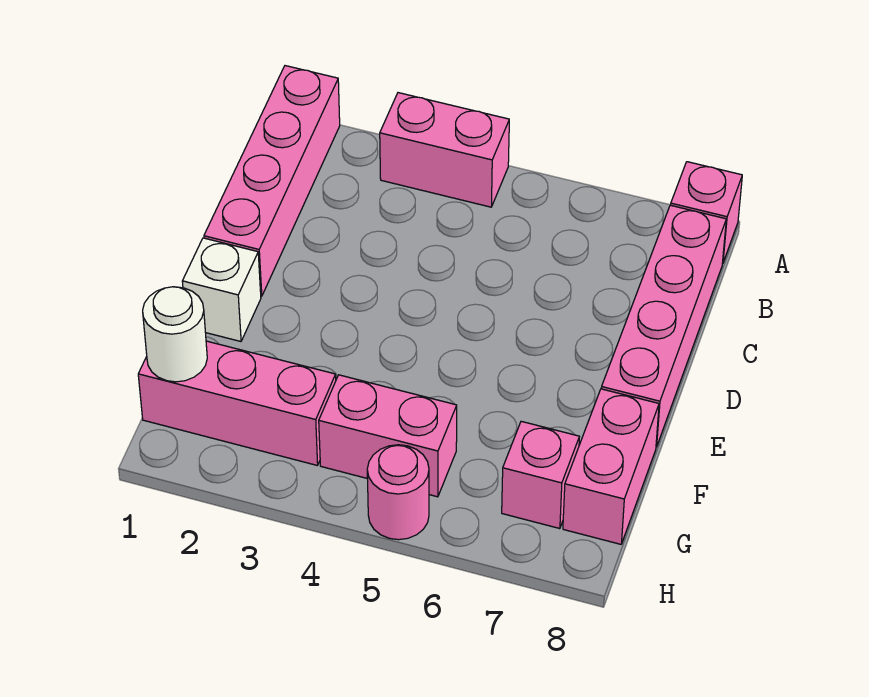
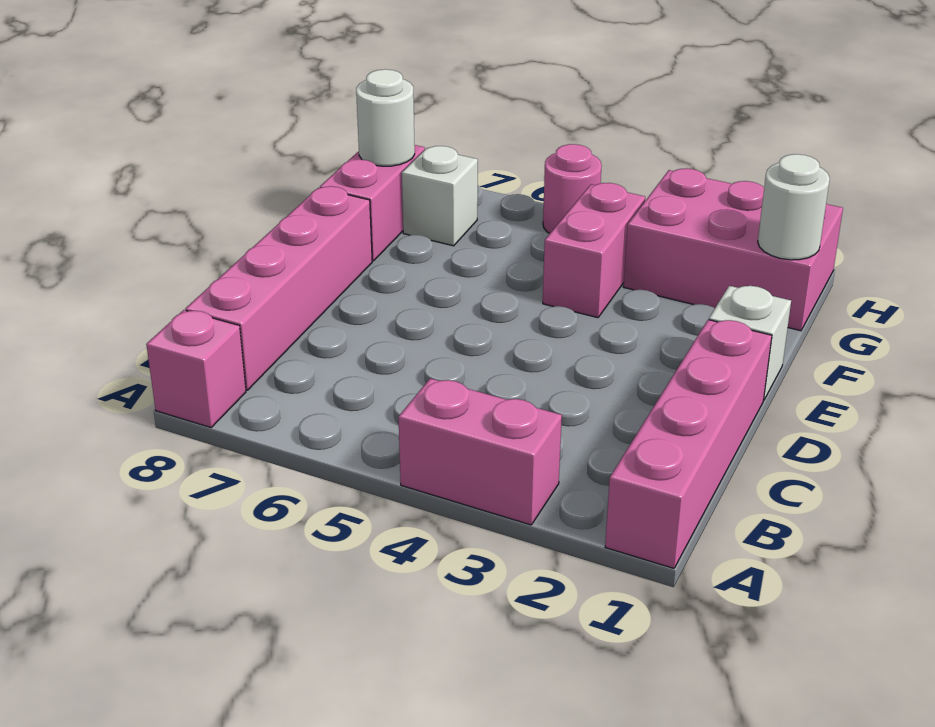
pink 1x3 brick [138,341,336,465] -> pink 2x3 brick [624,168,843,331]
pink 1x2 brick [319,375,457,497] -> pink 1x2 brick turned to [543,183,645,318]
pink 1x1 brick [502,421,579,529] -> white 1x1 brick [402,146,478,246]
none -> white 1x1 round brick [356,69,415,166]

